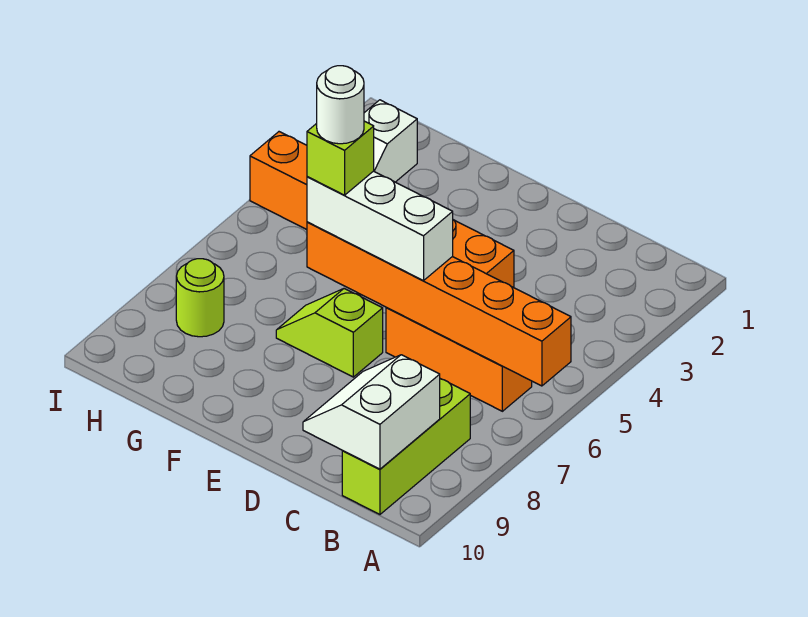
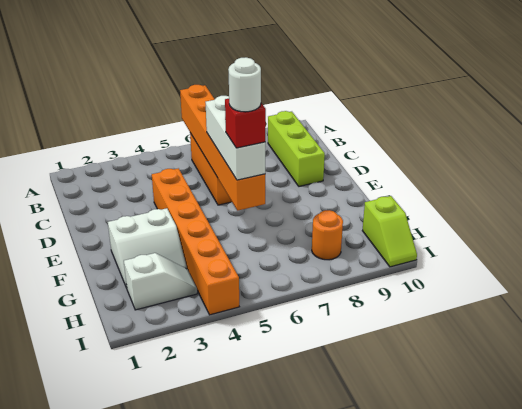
lime 1x3 brick [342,379,470,514] -> lime 1x3 brick turned to [268,111,325,186]
white 2x2 slope [303,355,440,469] -> white 2x2 slope moved to [108,208,187,288]
lime 1x2 slope [276,289,383,377] -> lime 1x2 slope moved to [362,196,417,267]
lime 1x1 brick [307,121,374,195] -> red 1x1 brick [225,99,266,148]
lime 1x1 round brick [176,259,224,337] -> orange 1x1 round brick [312,210,343,260]

